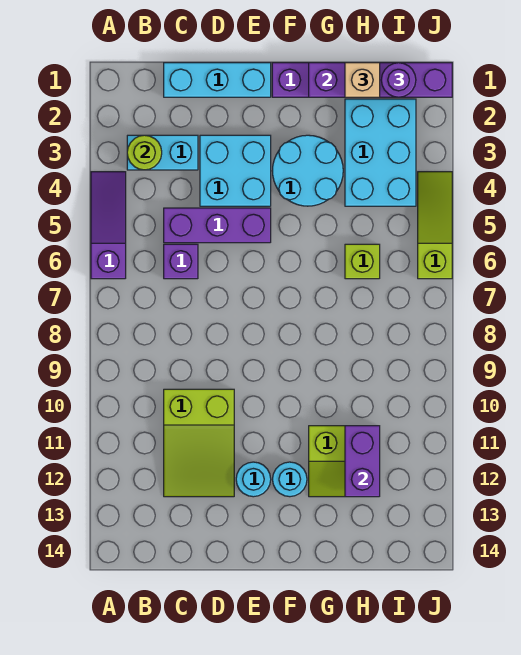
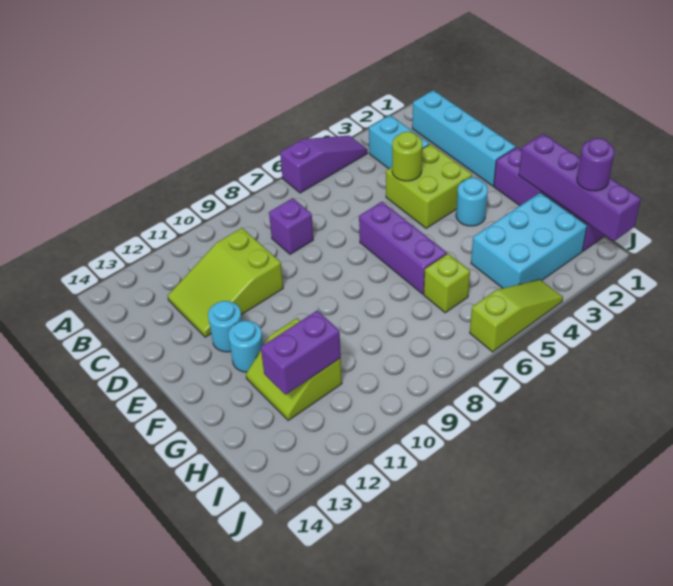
lime 1x1 round brick [127,135,162,170] -> lime 1x1 round brick moved to [392,132,422,181]
cyan 1x3 brick [164,63,271,97] -> cyan 1x4 brick [412,90,516,186]
purple 1x3 brick [164,208,271,243] -> purple 1x3 brick moved to [359,202,447,294]
purple 1x1 brick [164,244,198,279] -> purple 1x1 brick moved to [269,198,313,254]
cyan 2x2 brick [200,135,271,206] -> lime 2x2 brick [386,144,472,228]
cyan 2x2 round brick [272,135,343,206] -> cyan 1x1 round brick [456,178,488,226]
tan 1x1 brick [345,63,380,97] -> none

